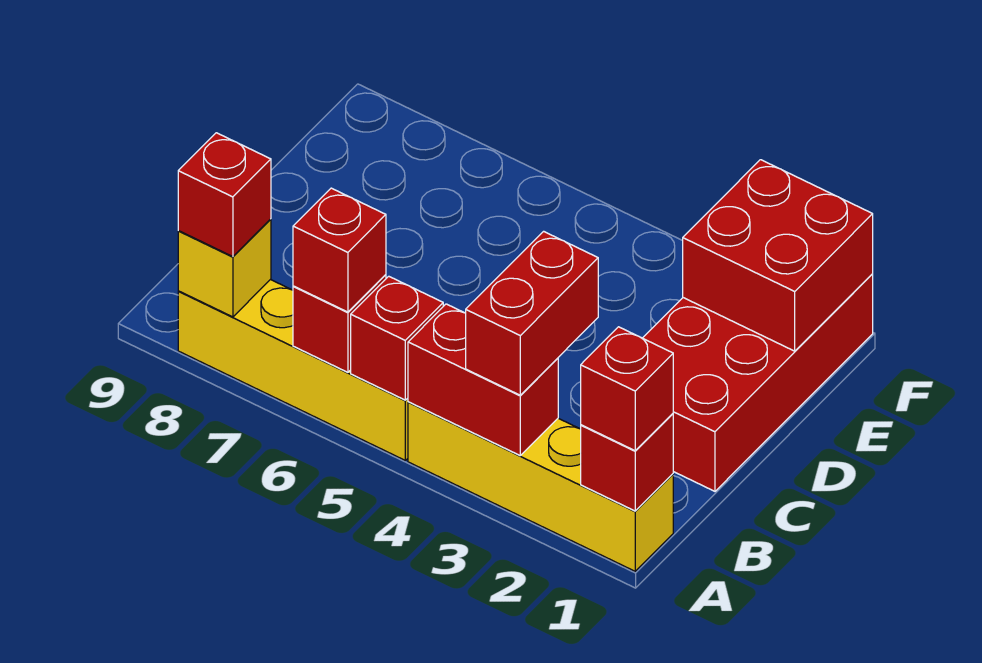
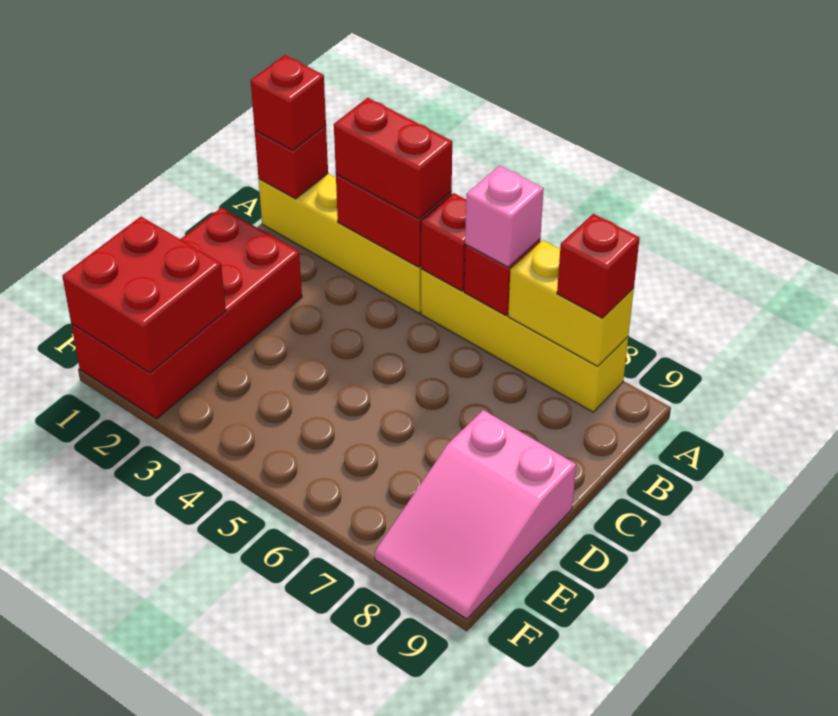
red 1x2 brick [466,231,598,395] -> red 1x2 brick turned to [334,98,452,219]
red 1x1 brick [293,188,386,312] -> pink 1x1 brick [465,166,544,267]
yellow 1x1 brick [178,219,271,317] -> yellow 1x2 brick [508,240,634,366]
none -> pink 2x3 slope [374,410,576,619]

